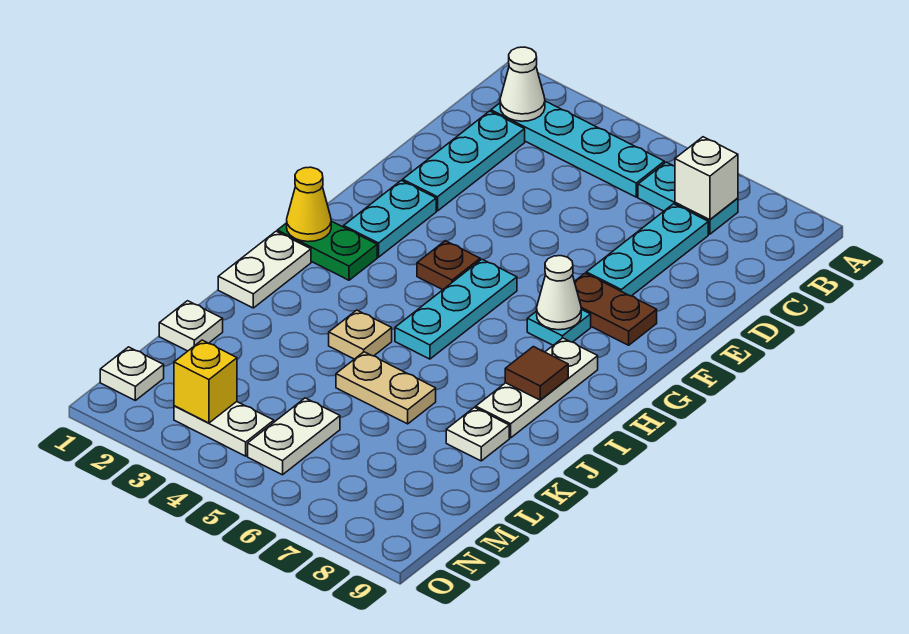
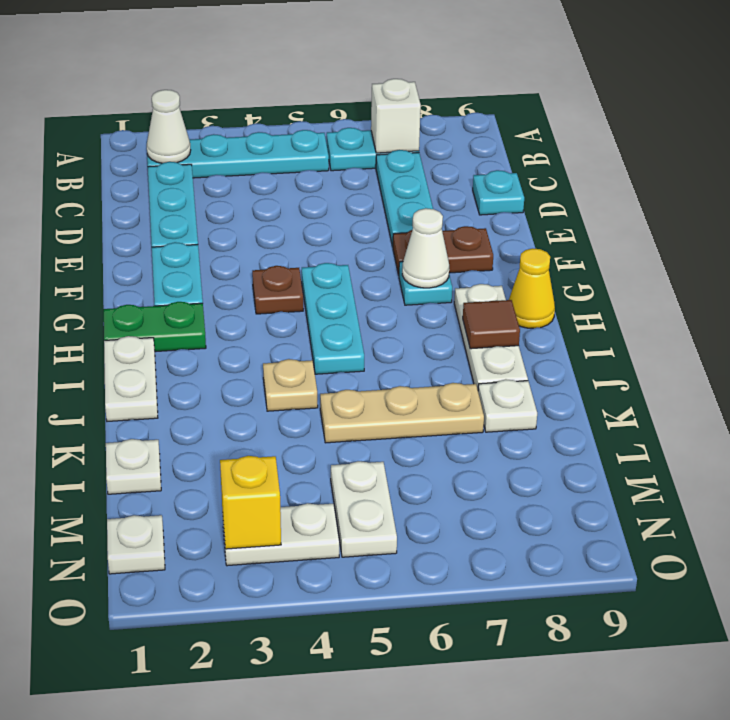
none -> cyan 1x1 plate [473,170,524,215]
yellow 1x1 cone [287,167,331,242] -> yellow 1x1 cone moved to [509,248,555,328]
tan 1x2 plate [336,352,436,424] -> tan 1x3 plate [320,383,484,443]

